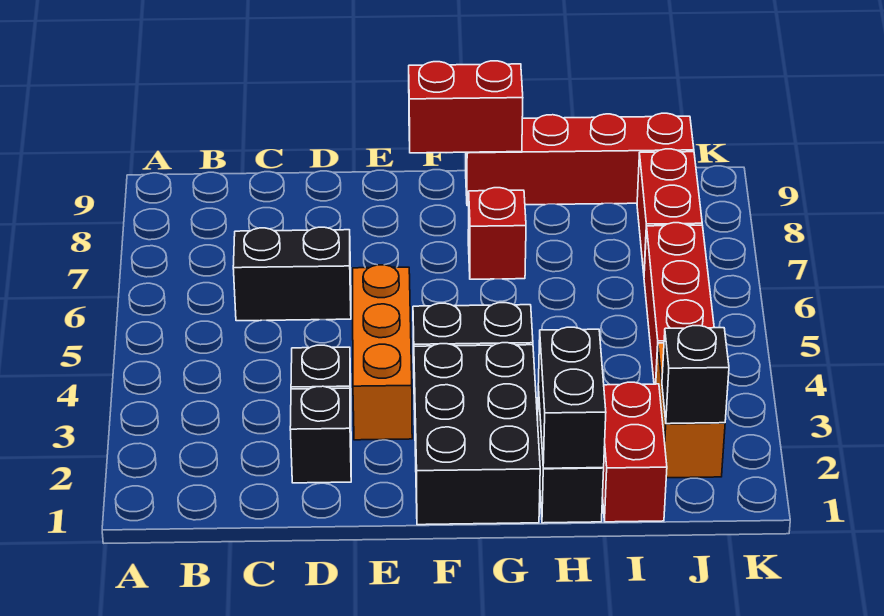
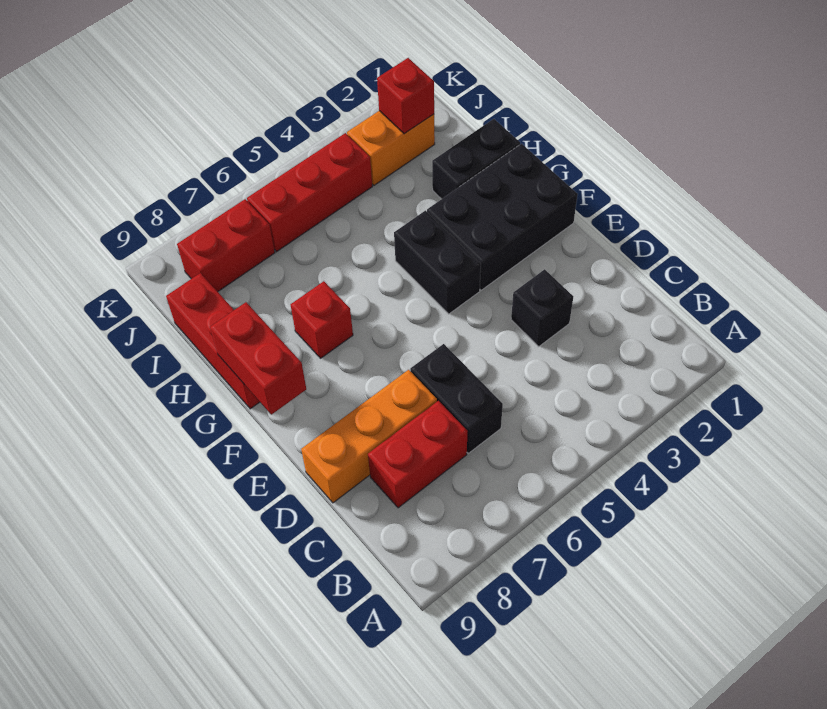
black 1x1 brick [290,386,351,483] -> none
orange 1x3 brick [353,265,412,440] -> orange 1x3 brick moved to [301,370,437,503]
red 1x4 brick [466,113,694,206] -> red 1x3 brick [166,273,259,409]
black 1x2 brick [538,327,606,468] -> none
red 1x2 brick [603,382,667,522] -> red 1x2 brick moved to [368,401,468,508]
black 1x1 brick [662,326,729,424] -> red 1x1 brick [377,58,434,134]

